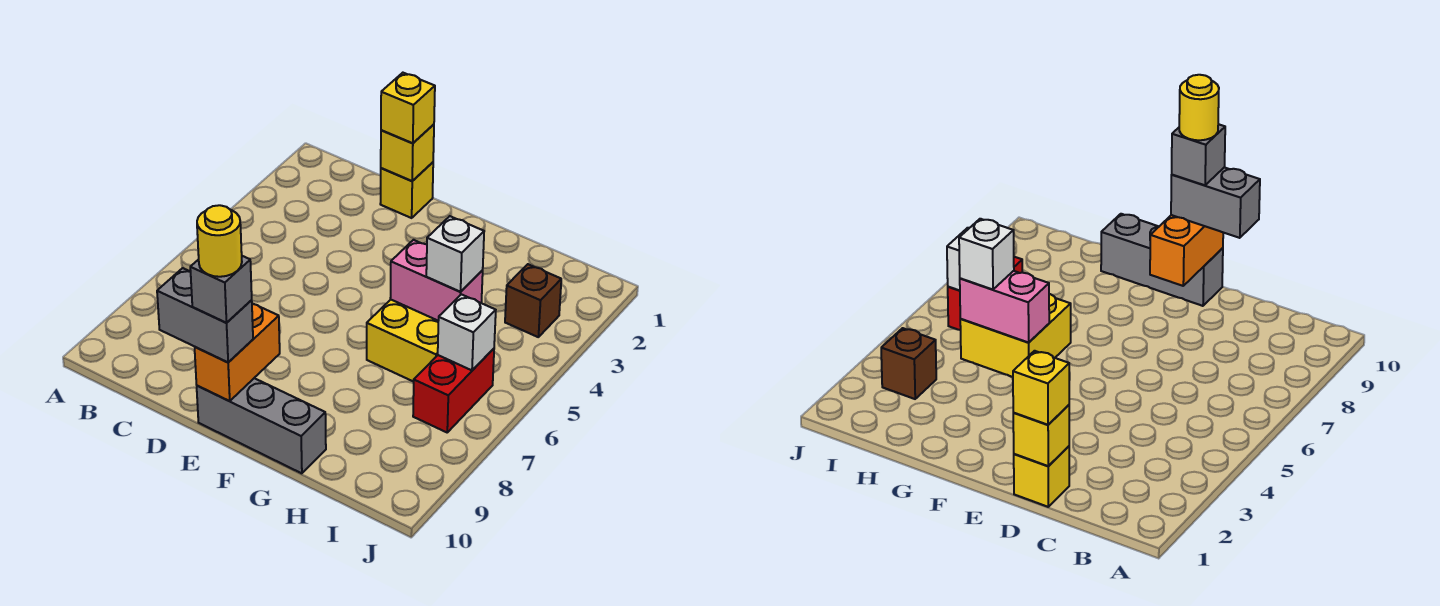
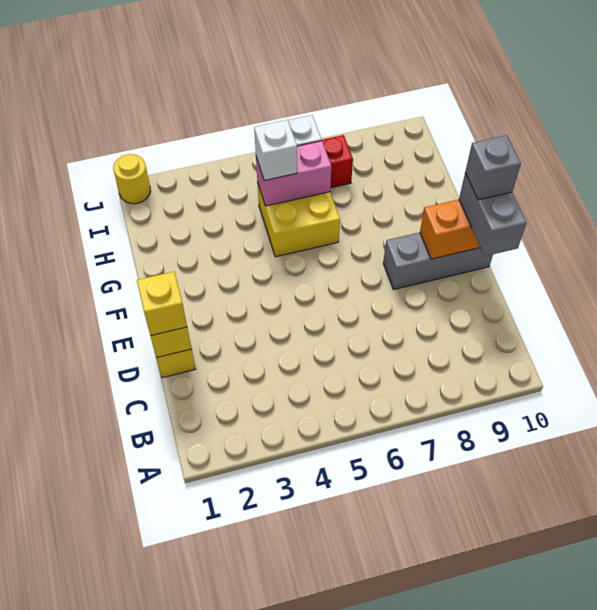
grey 1x3 brick [197,378,326,473] -> grey 1x3 brick turned to [383,232,493,290]
yellow 1x1 round brick [197,205,242,277] -> yellow 1x1 round brick moved to [113,154,151,204]
pink 1x2 brick [390,240,483,321] -> pink 1x2 brick turned to [256,141,331,206]
brown 1x1 brick [505,264,561,337] -> none

